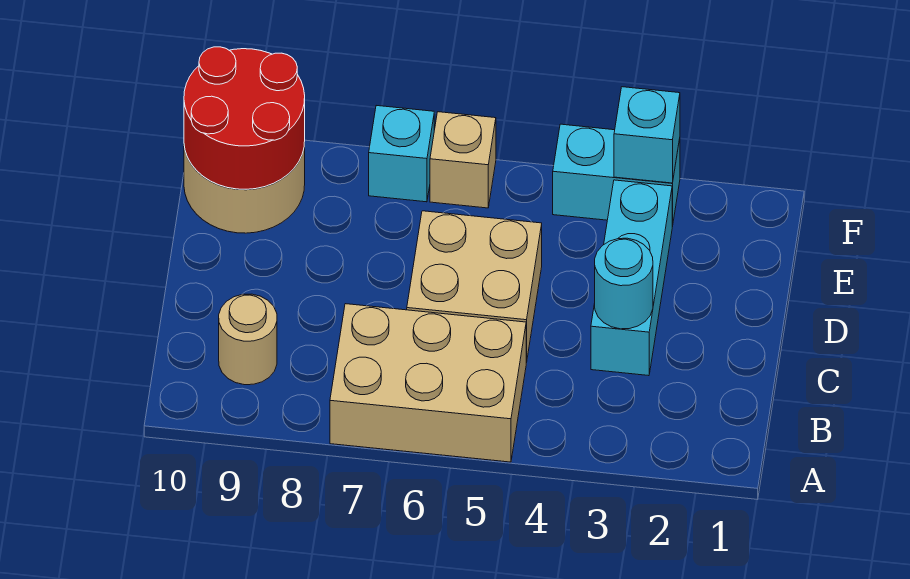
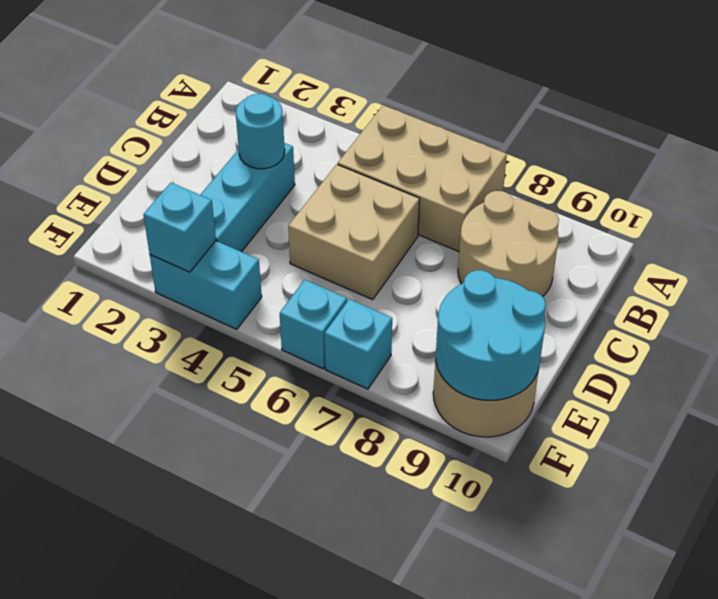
tan 1x1 round brick [219,294,277,385] -> tan 2x2 round brick [458,191,559,297]
red 2x2 round brick [184,47,305,189] -> cyan 2x2 round brick [436,270,546,400]
tan 1x1 brick [430,112,496,208] -> cyan 1x1 brick [280,280,347,369]

